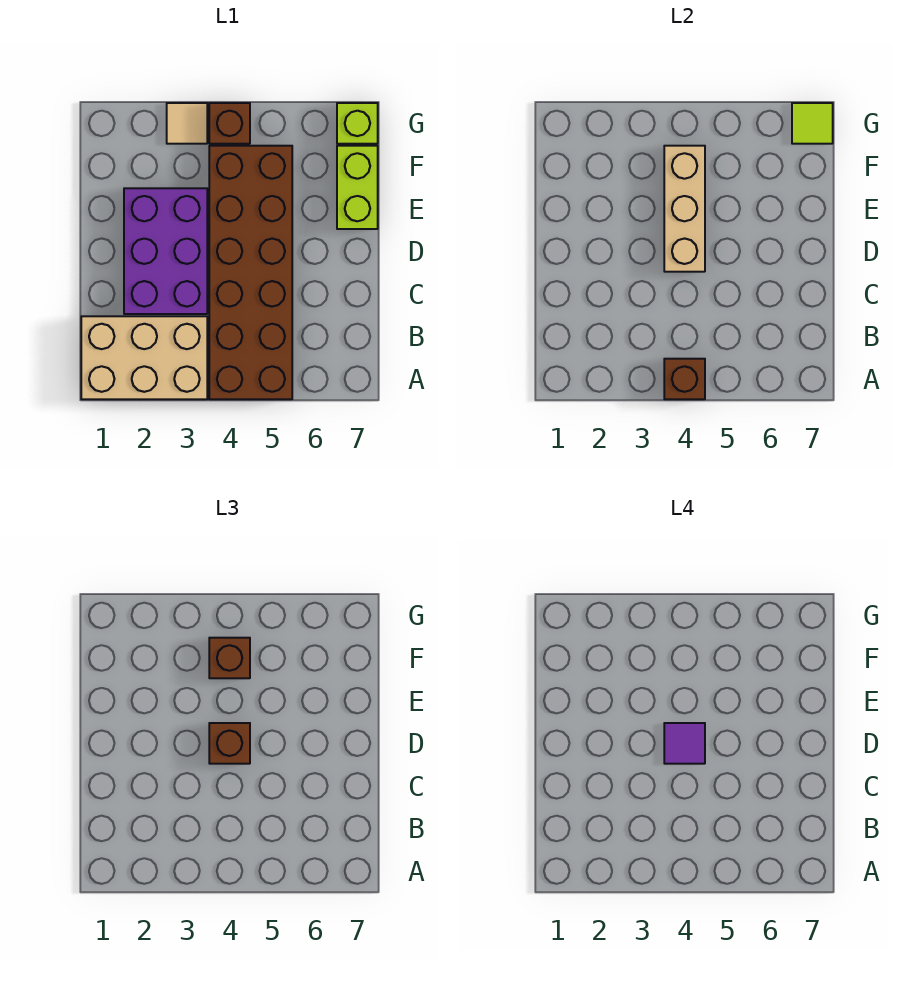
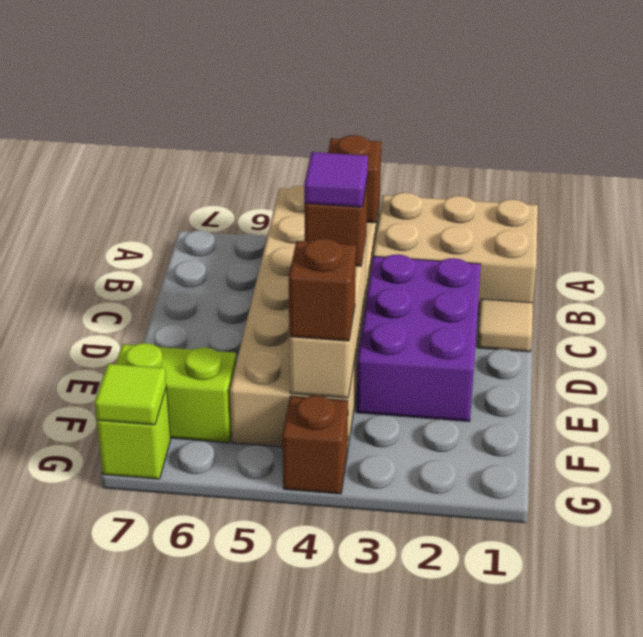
brown 2x6 brick [209,146,292,399] -> tan 2x6 brick [230,186,380,452]
lime 1x2 brick [337,146,378,229] -> lime 1x2 brick turned to [116,343,236,443]
tan 1x1 tile [167,103,207,144] -> tan 1x1 tile moved to [477,299,533,352]

